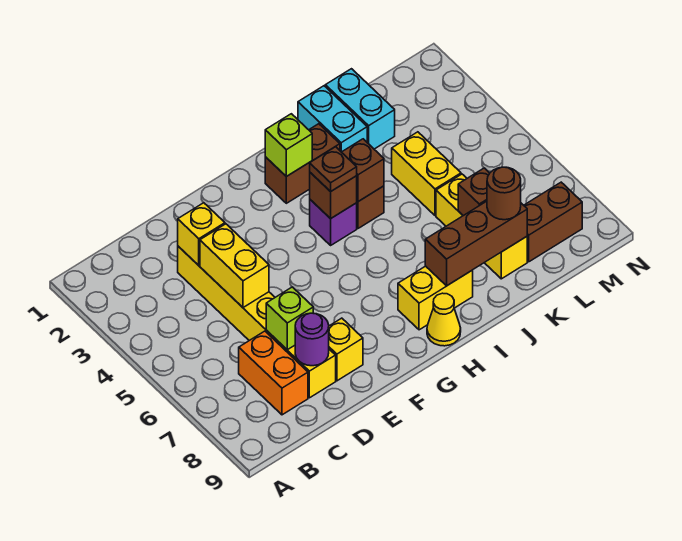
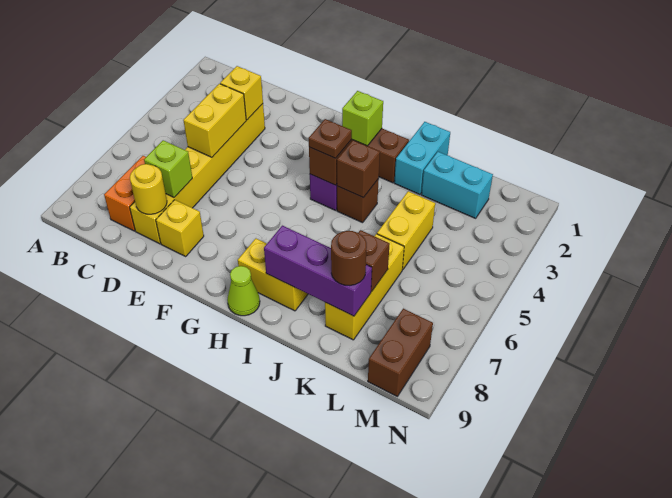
purple 1x1 round brick [295,313,329,366] -> yellow 1x1 round brick [130,164,167,214]
yellow 1x1 cone [427,293,461,346] -> lime 1x1 cone [227,266,260,316]
brown 1x3 brick [425,201,527,286] -> purple 1x3 brick [264,226,372,316]
cyan 1x2 brick [325,69,395,149] -> cyan 1x2 brick turned to [421,152,493,218]
brown 1x2 brick [524,182,582,262] -> brown 1x2 brick turned to [368,309,433,396]

